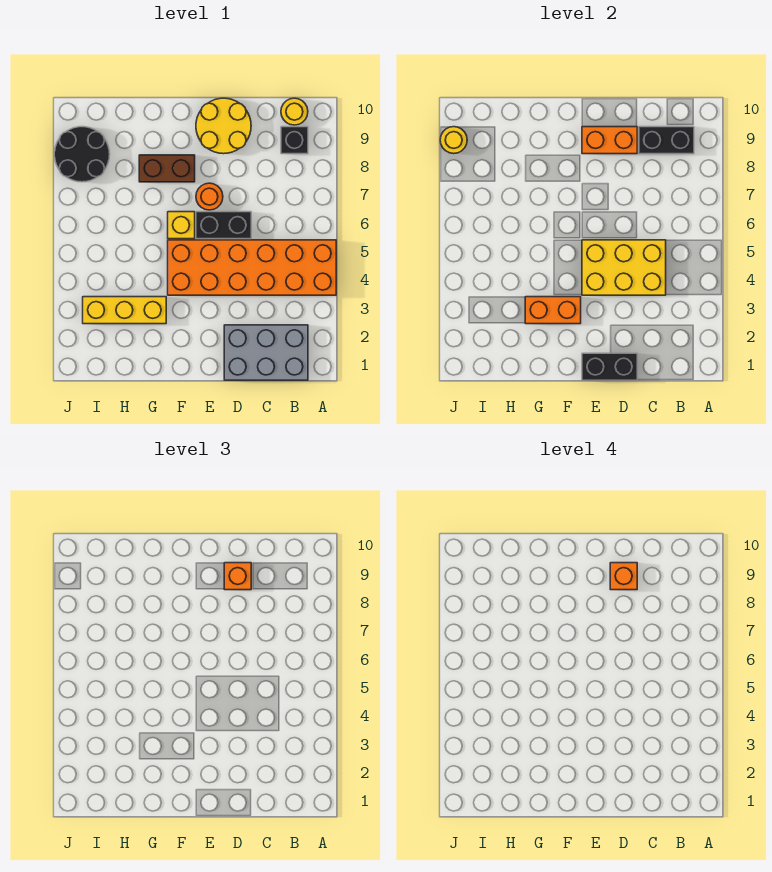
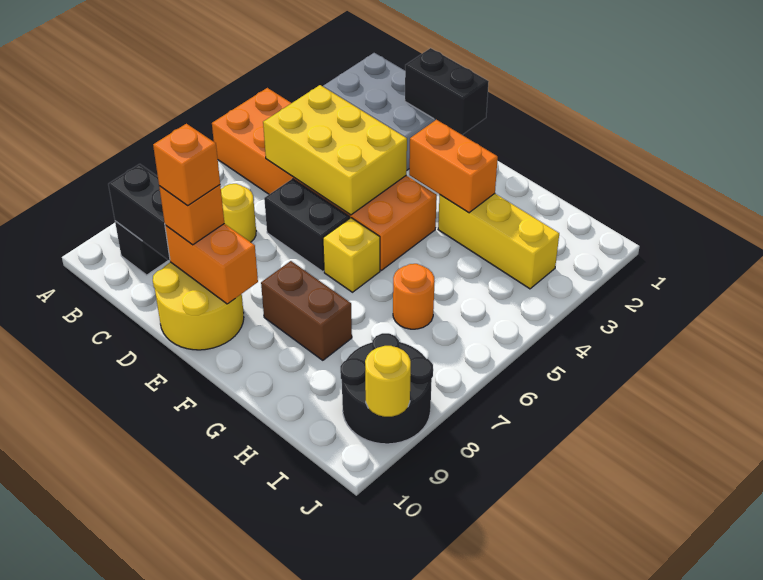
yellow 1x1 round brick [281,98,308,125] -> yellow 1x1 round brick moved to [221,184,256,242]
orange 1x1 round brick [196,183,223,210] -> orange 1x1 round brick moved to [393,264,435,329]

